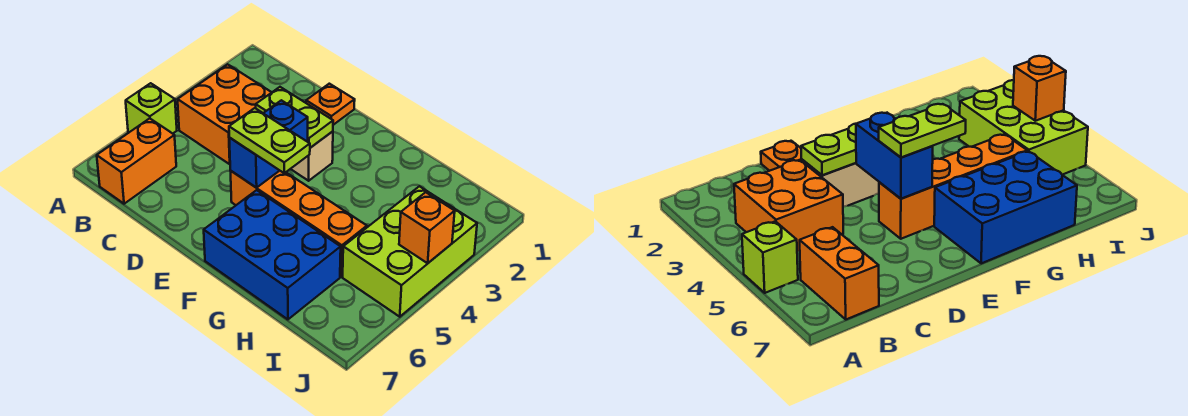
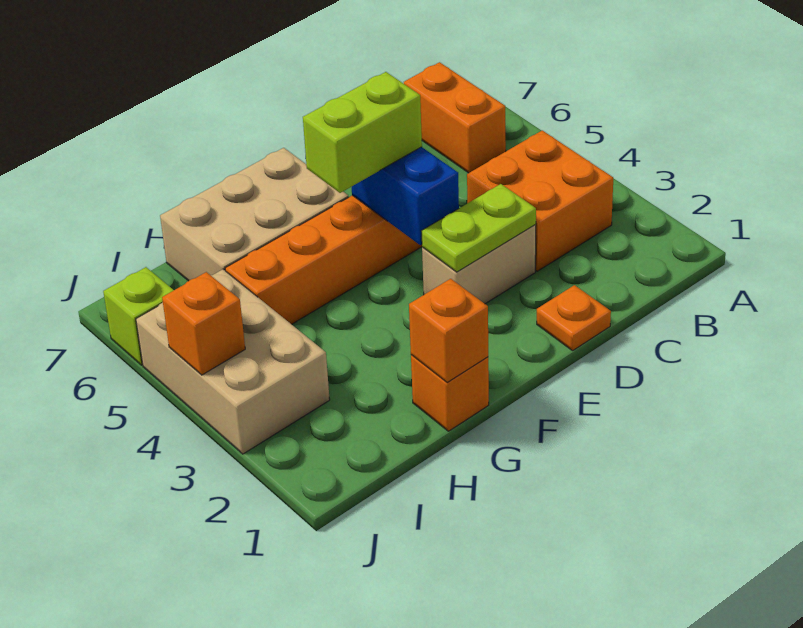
lime 1x1 brick [126,83,177,134] -> lime 1x1 brick moved to [103,267,174,365]
lime 1x2 plate [229,108,310,173] -> lime 1x2 brick [303,72,422,193]
blue 2x3 brick [204,190,341,319] -> tan 2x3 brick [160,148,348,281]
none -> orange 1x1 brick [411,355,489,431]
none -> orange 1x1 brick [409,279,488,383]
lime 2x3 brick [343,186,477,317] -> tan 2x3 brick [136,269,330,454]

